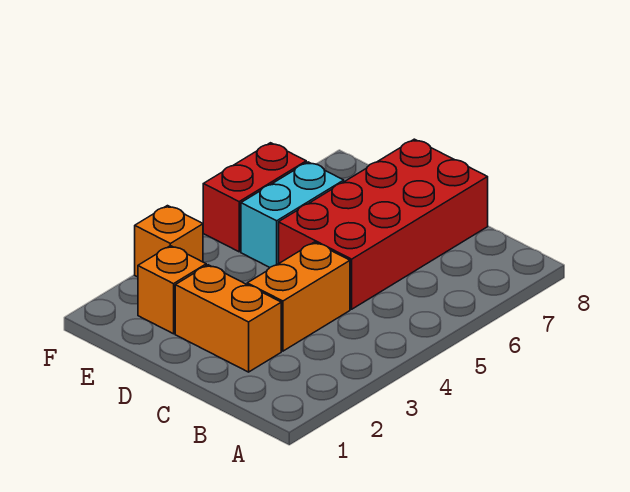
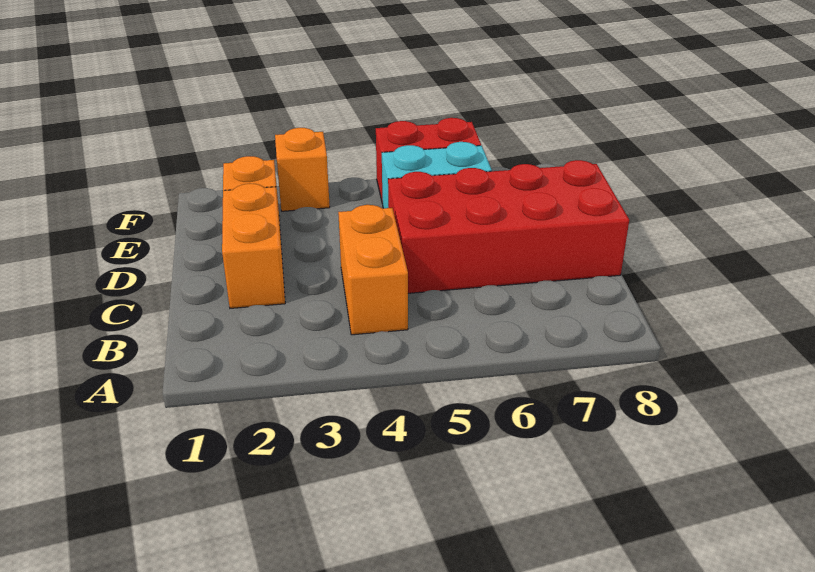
orange 1x2 brick [247,242,350,351] -> orange 1x2 brick turned to [338,205,408,335]

